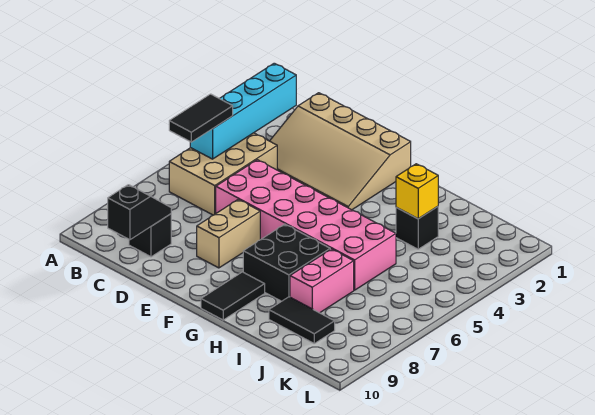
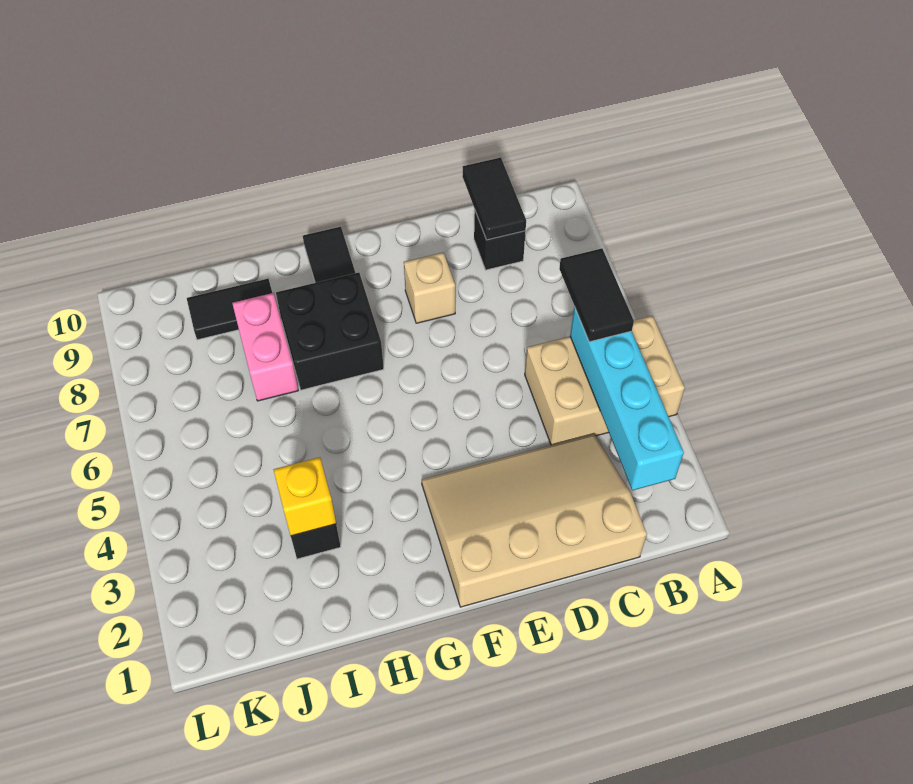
tan 2x3 brick [169,133,277,215] -> tan 2x3 brick turned to [525,316,685,445]
black 1x2 slope [108,185,171,240] -> black 1x2 tile [462,157,526,240]
pink 2x6 brick [216,160,396,290] -> none
tan 1x2 brick [197,200,260,268] -> tan 1x1 brick [404,253,455,323]

